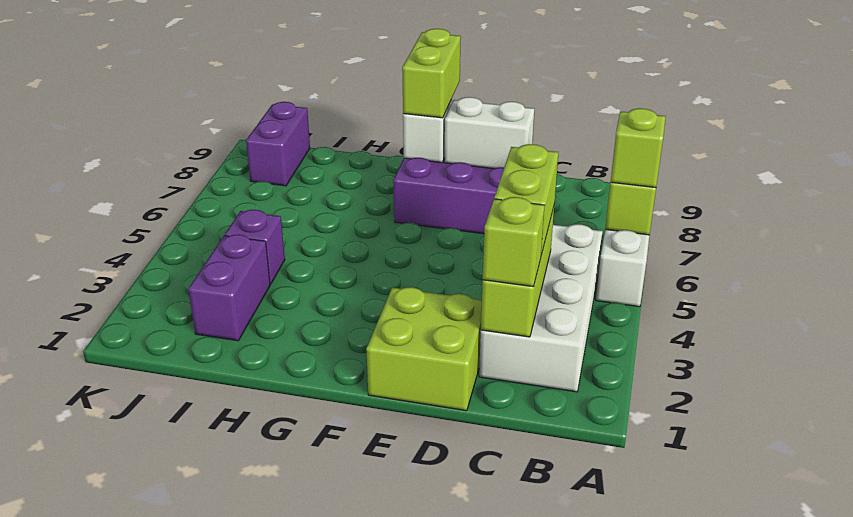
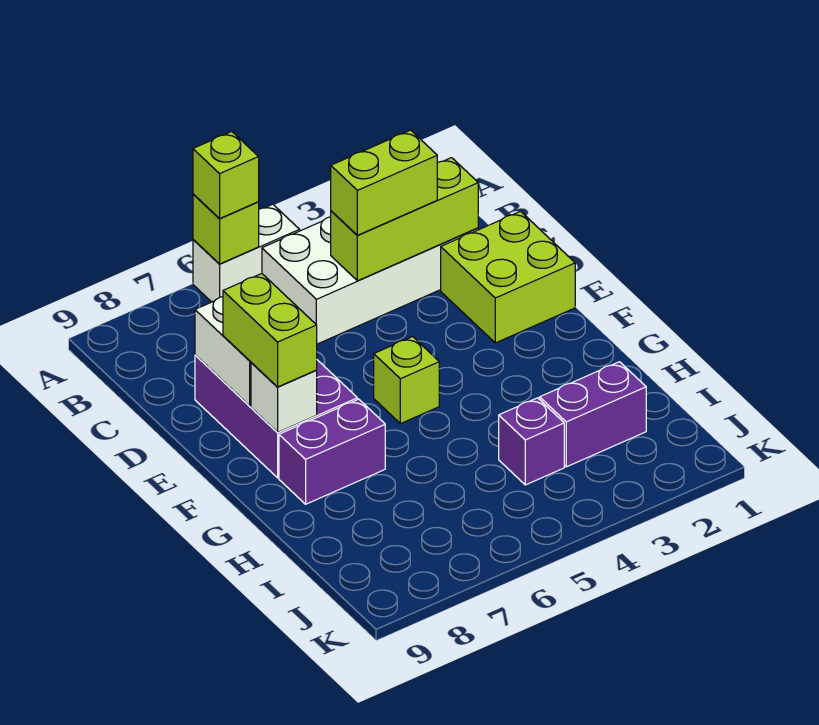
lime 1x1 brick [483,197,545,287] -> lime 1x1 brick moved to [374,337,439,424]
lime 1x2 brick [402,29,461,118] -> lime 1x2 brick turned to [223,274,317,387]
purple 1x2 brick [246,102,310,186] -> purple 1x2 brick moved to [279,399,385,504]

